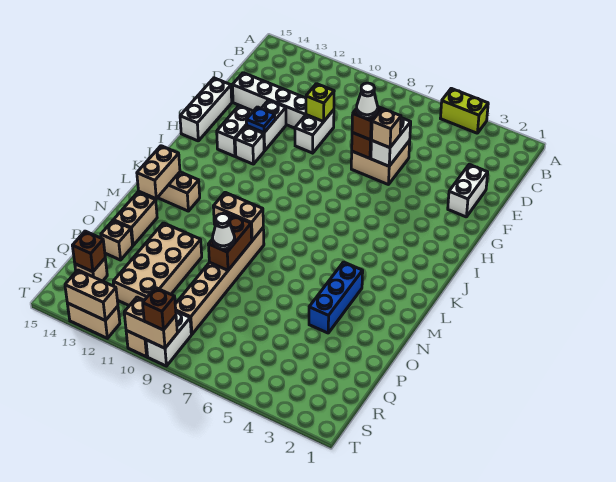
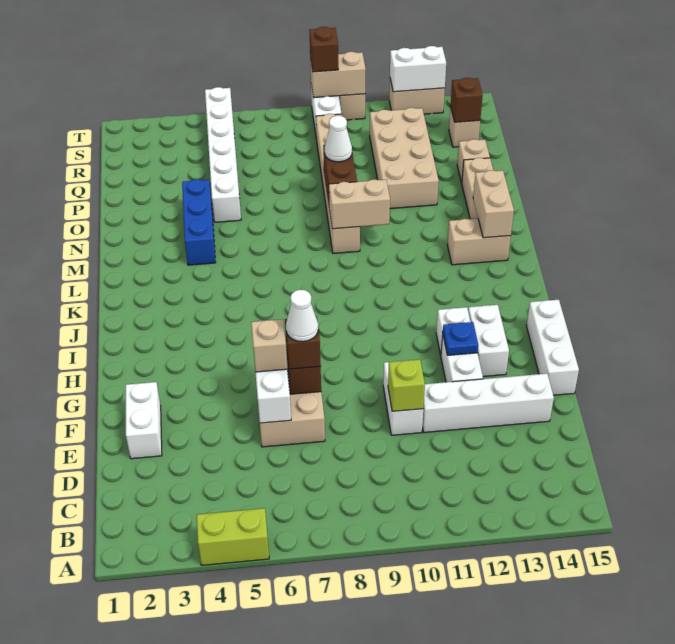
none -> white 1x6 brick [205,87,241,222]
tan 1x2 brick [65,270,118,320] -> white 1x2 brick [390,46,446,92]

